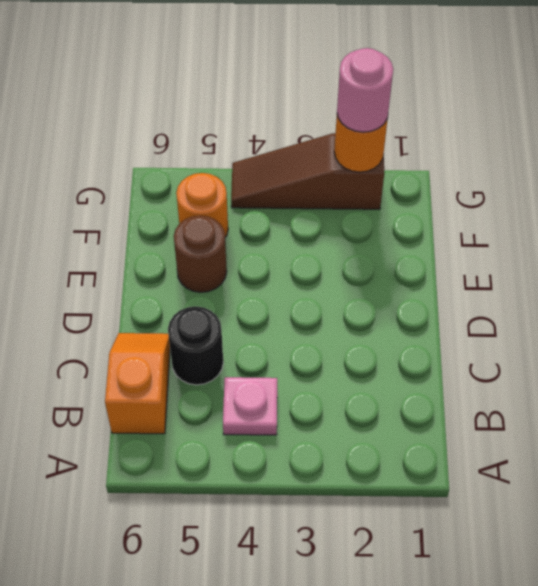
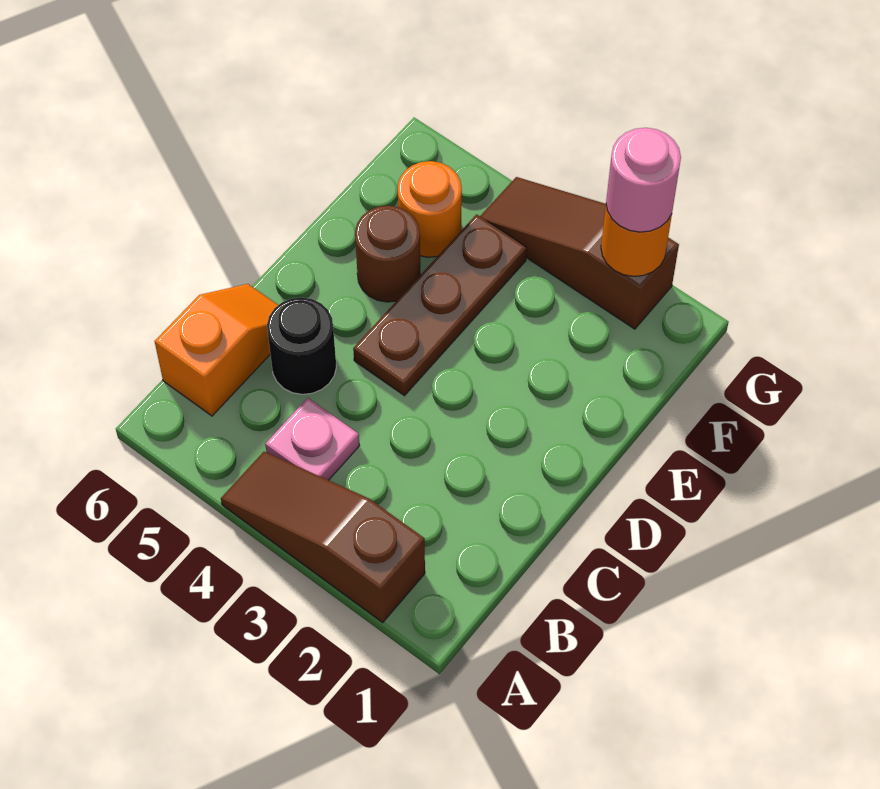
none -> brown 1x3 slope [221,452,425,622]
none -> brown 1x3 plate [353,214,527,396]

